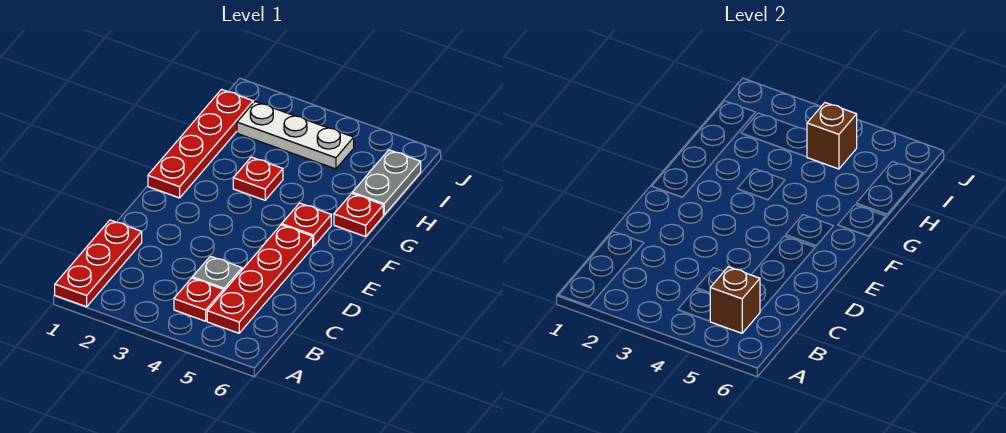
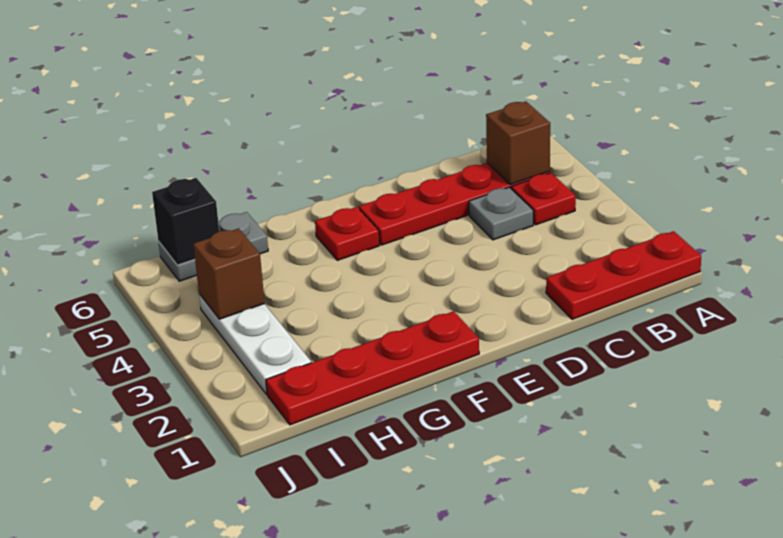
red 1x1 plate [233,157,283,200] -> none
red 1x1 plate [334,193,383,237] -> none
none -> black 1x1 brick [152,178,219,265]

